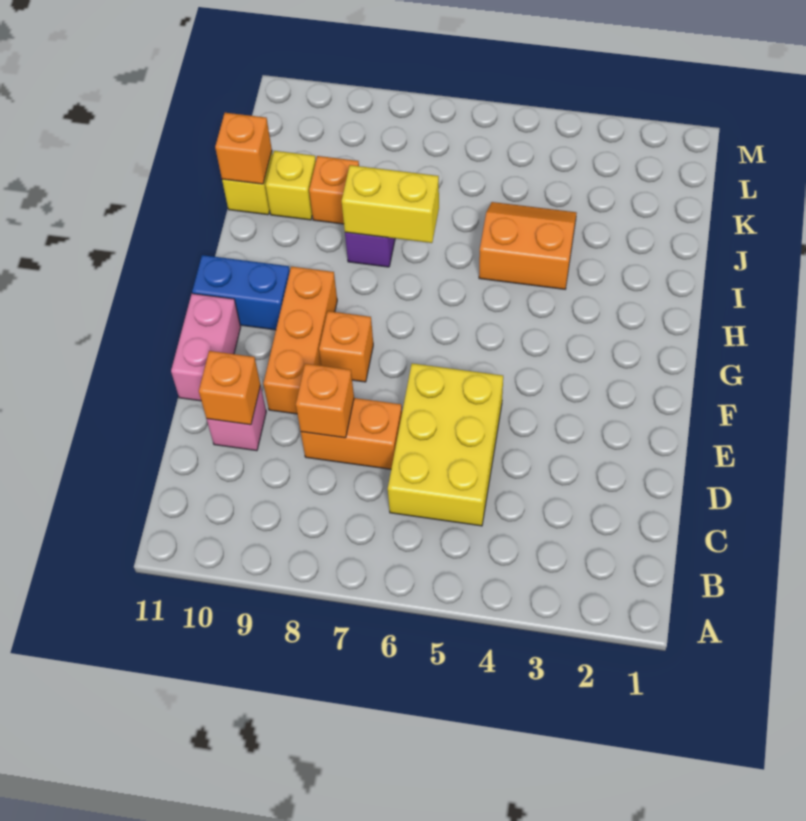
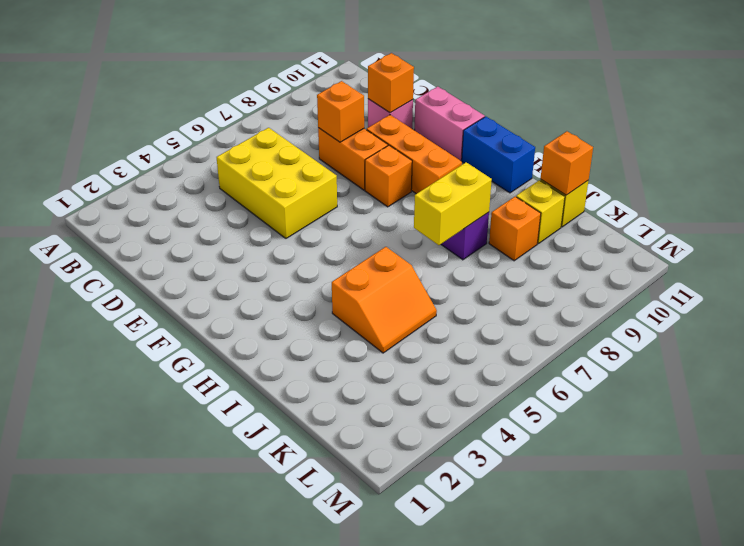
orange 1x2 brick [301,398,402,469] -> orange 1x2 brick turned to [318,128,388,190]
blue 1x2 brick [192,255,290,330] -> blue 1x2 brick turned to [462,117,535,193]

